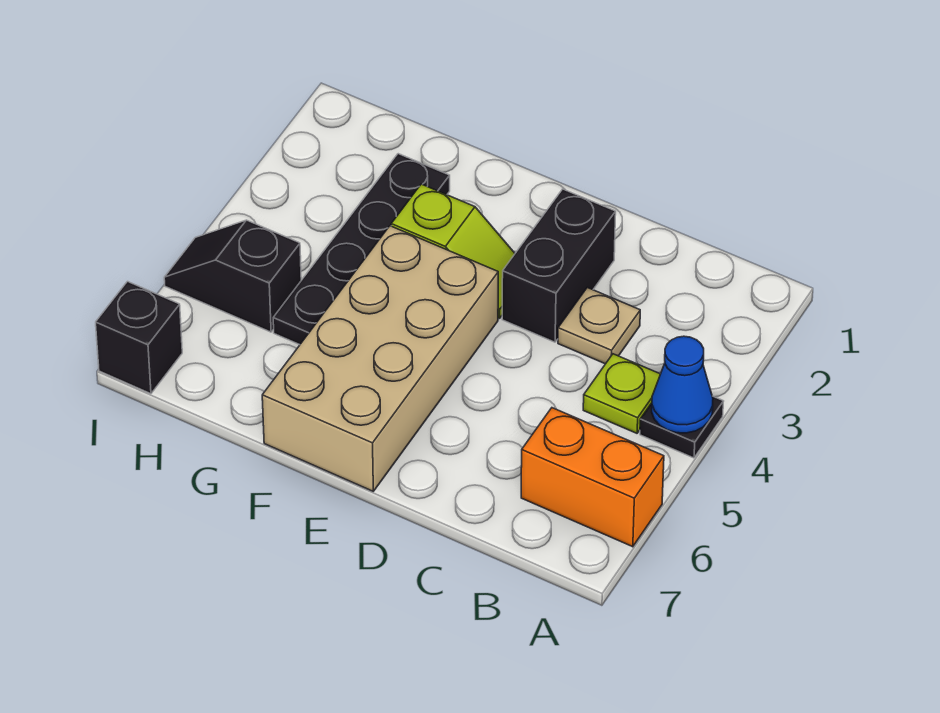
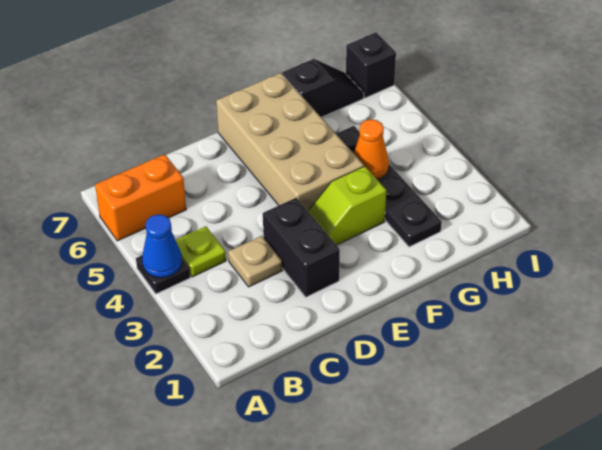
none -> orange 1x1 cone [354,119,389,179]
black 1x2 slope [164,220,301,332] -> black 1x2 slope moved to [282,59,364,117]

